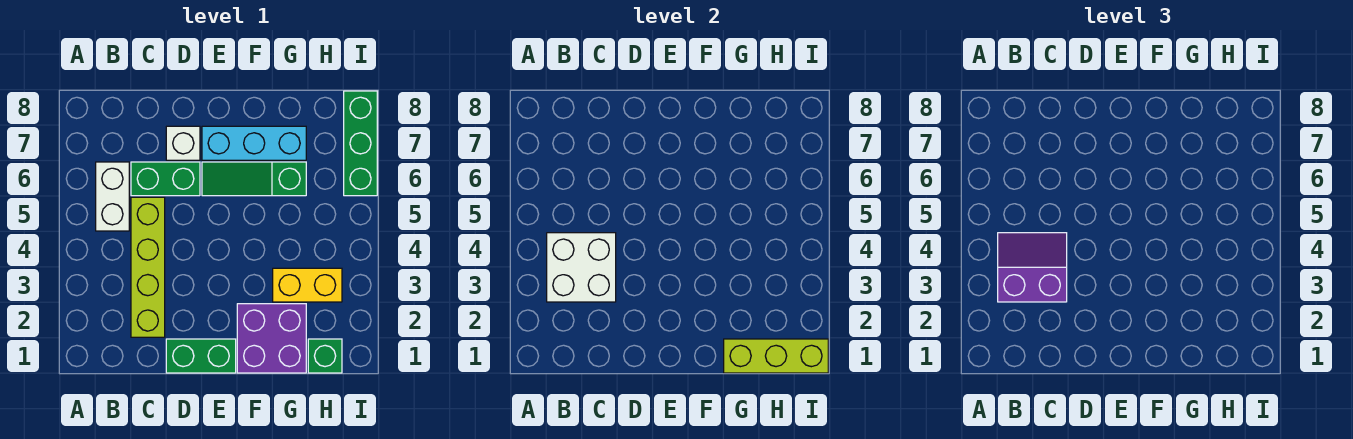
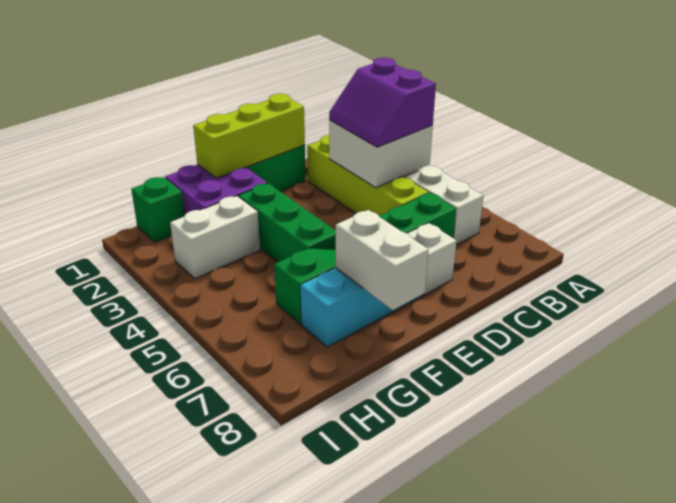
purple 2x2 slope [998,233,1067,302] -> purple 2x2 slope turned to [329,58,436,147]
none -> white 1x2 brick [336,210,429,310]
lime 1x3 brick [724,339,828,373] -> lime 1x3 brick moved to [193,94,305,178]
yellow 1x2 brick [273,268,342,302] -> white 1x2 brick [170,196,260,279]
green 1x3 brick [344,91,377,196] -> green 1x3 brick moved to [238,183,336,262]

